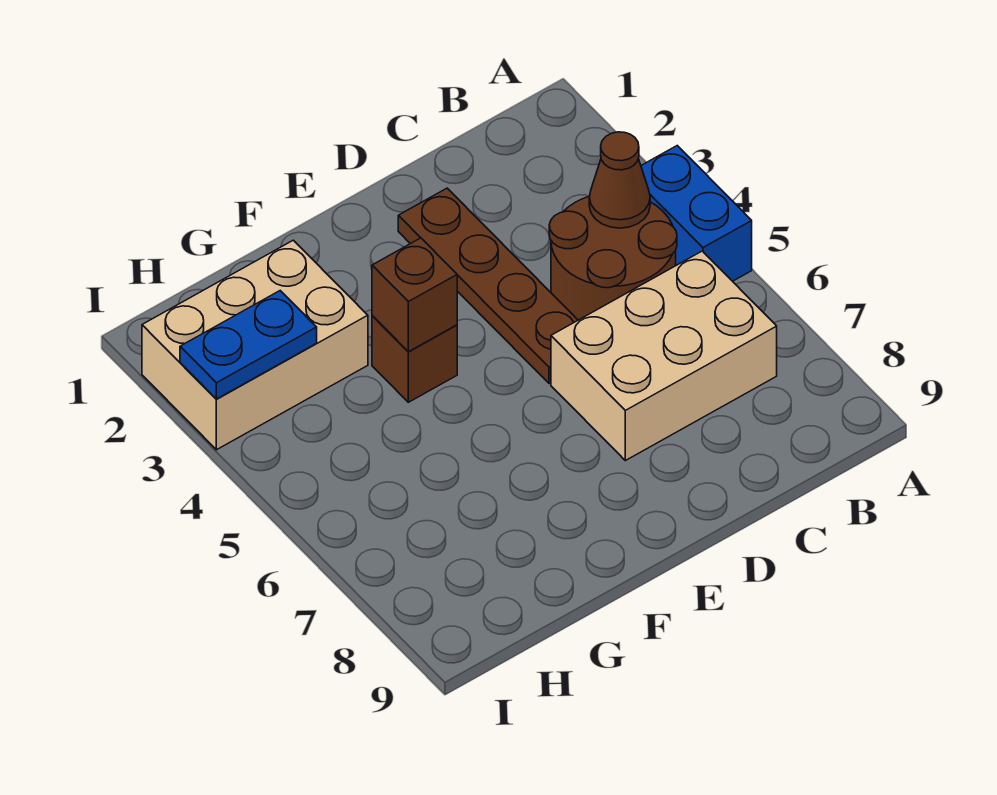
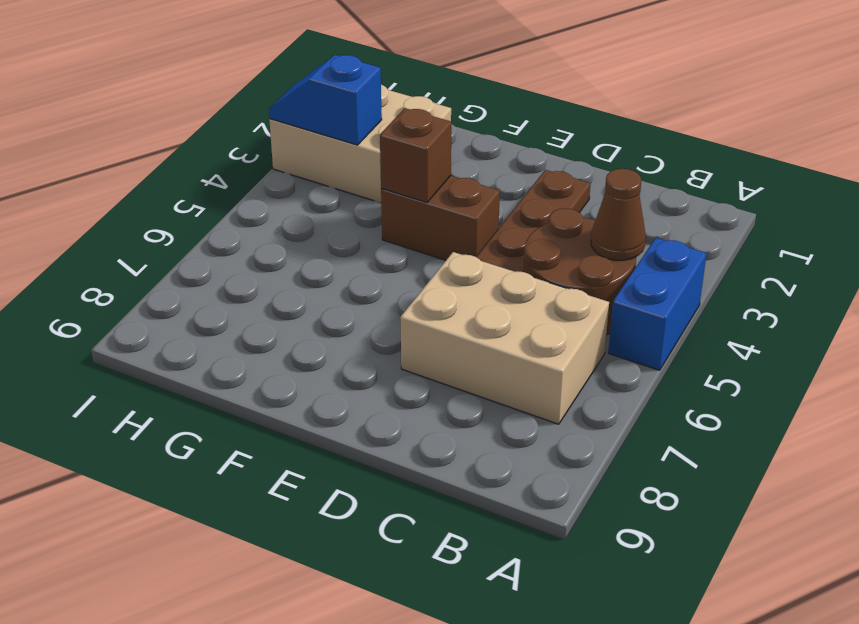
brown 1x1 brick [372,316,457,402] -> brown 1x2 brick [381,176,500,260]
blue 1x2 plate [180,291,317,399] -> blue 1x2 slope [269,55,382,145]

